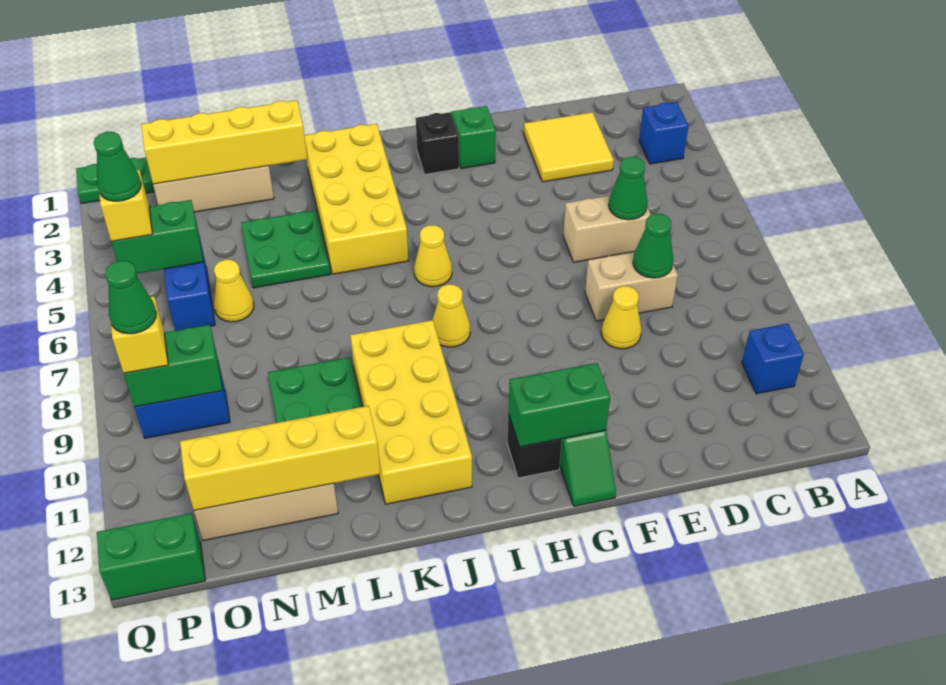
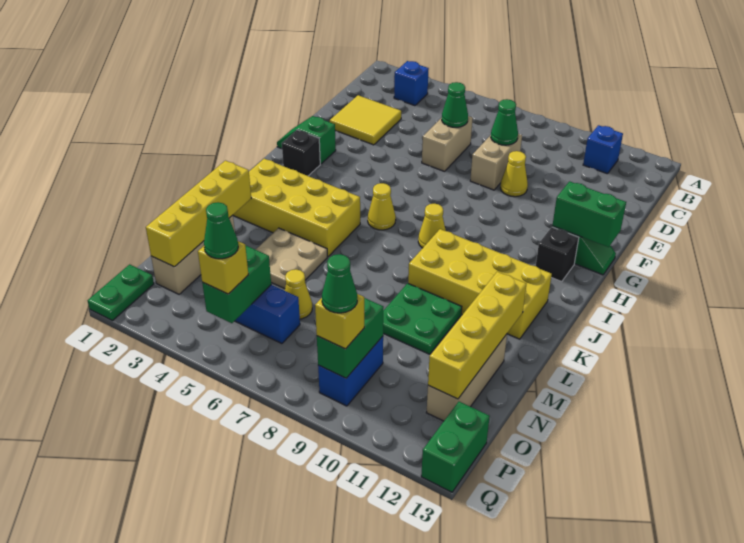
green 1x2 brick [509,363,610,447] -> green 1x2 brick turned to [552,181,626,247]
green 2x2 plate [241,210,330,288] -> tan 2x2 plate [256,228,328,289]

